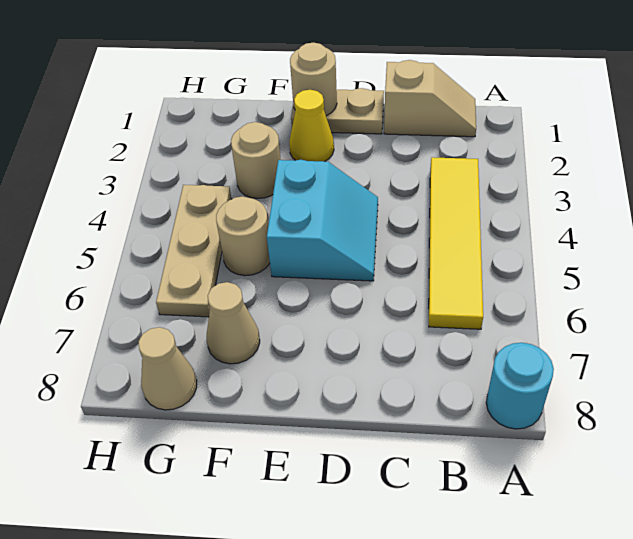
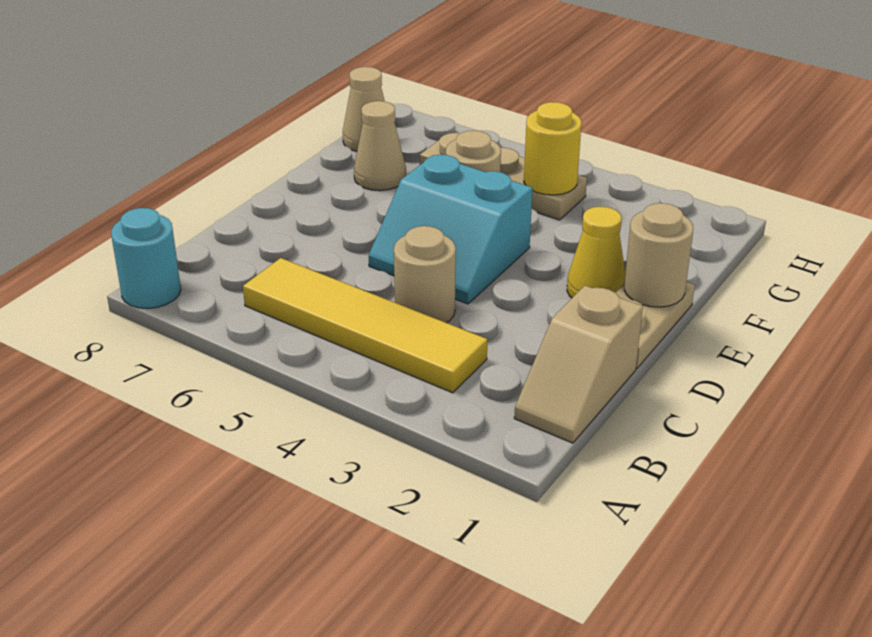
tan 1x1 round brick [231,122,281,198] -> tan 1x1 round brick moved to [394,226,456,323]
none -> yellow 1x1 round brick [524,102,582,195]

